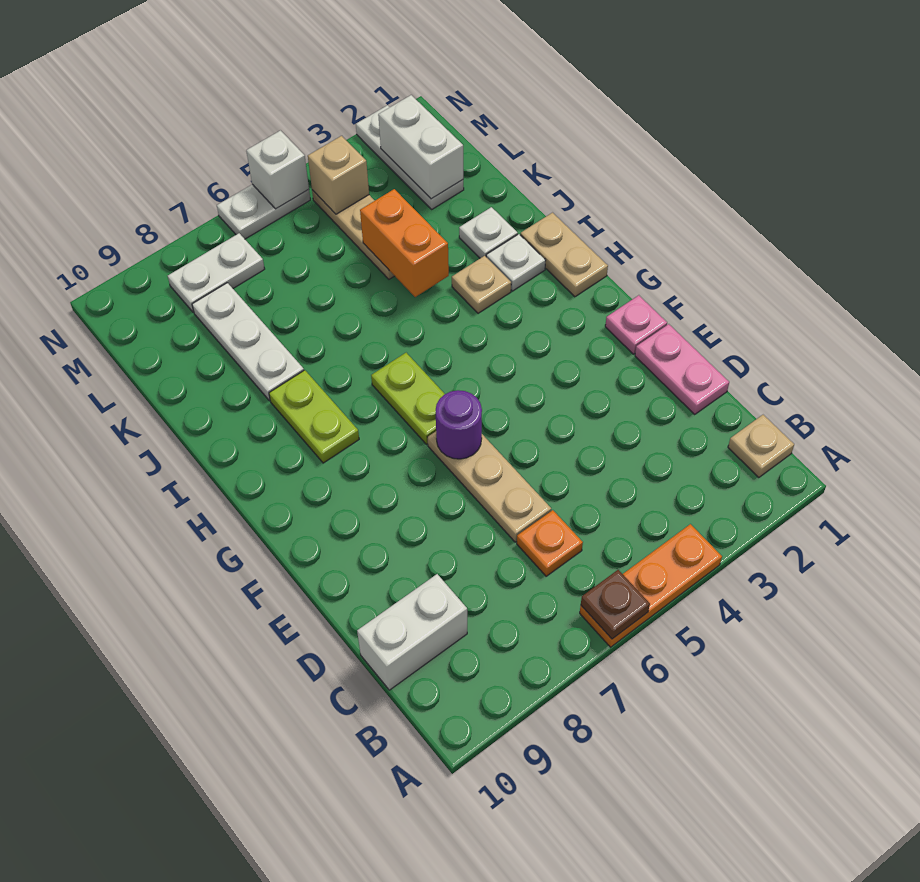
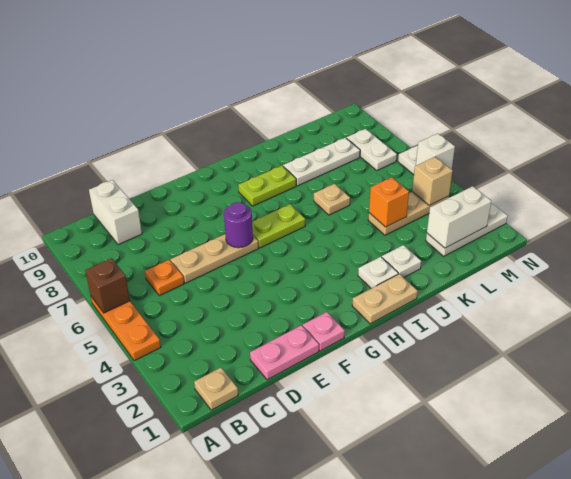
brown 1x1 plate [581,570,650,639] -> brown 1x1 brick [85,258,130,313]
tan 1x1 plate [452,256,511,313] -> tan 1x1 plate moved to [314,184,350,215]
orange 1x2 brick [360,189,449,297] -> orange 1x1 brick [369,177,409,227]

